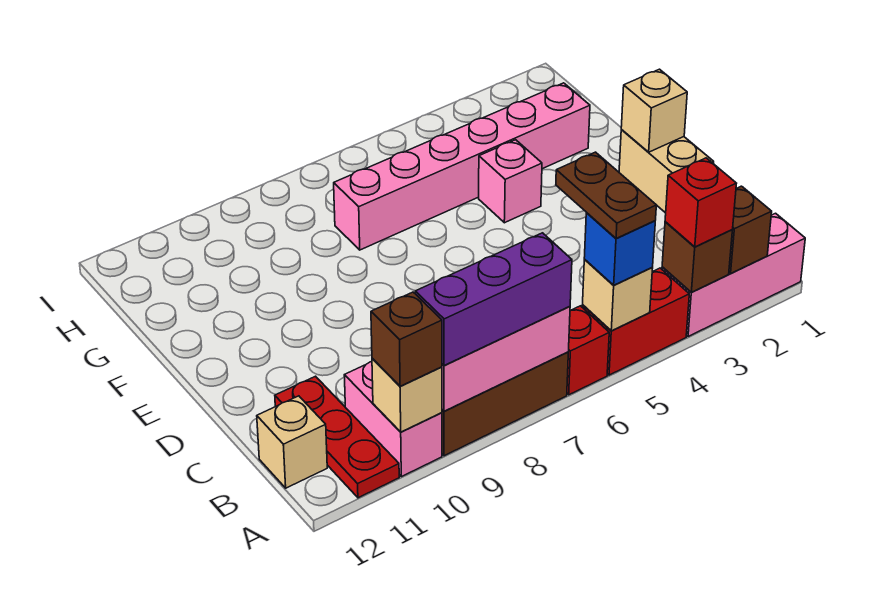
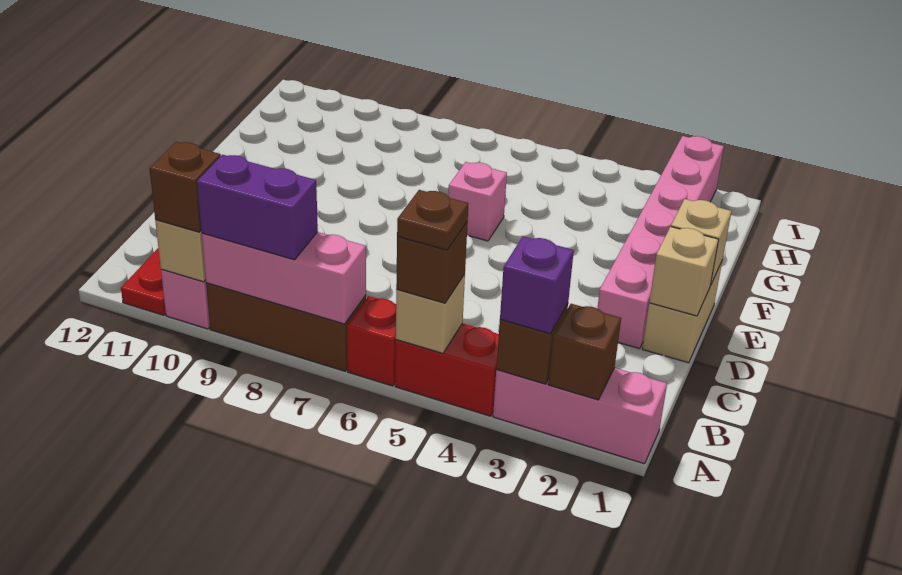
red 1x1 brick [665,158,736,247] -> purple 1x1 brick [500,236,574,334]
blue 1x1 brick [584,213,655,285] -> brown 1x1 brick [396,221,468,303]
brown 1x2 plate [556,152,656,238] -> brown 1x1 plate [397,190,469,250]
purple 1x3 brick [415,233,572,366] -> purple 1x2 brick [197,155,318,260]
tan 1x1 brick [257,396,327,488] -> tan 1x1 brick moved to [649,227,719,316]
pink 1x1 brick [479,140,542,223] -> pink 1x1 brick moved to [448,162,507,241]
pink 1x6 brick [334,83,590,250] -> pink 1x6 brick turned to [597,136,724,349]

